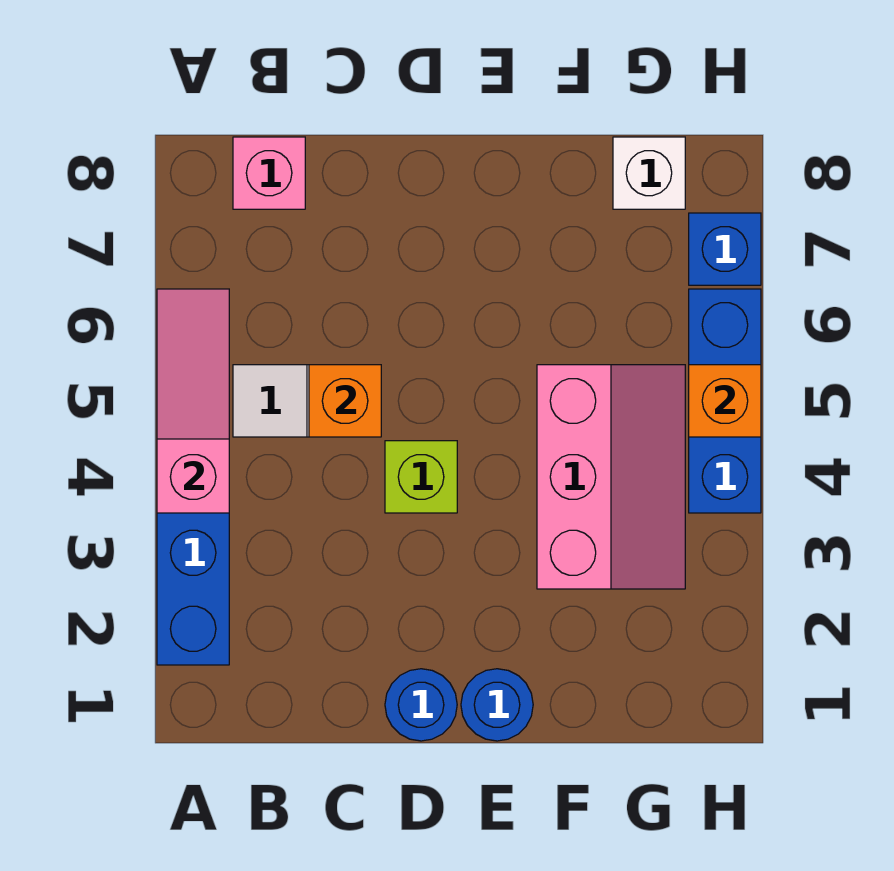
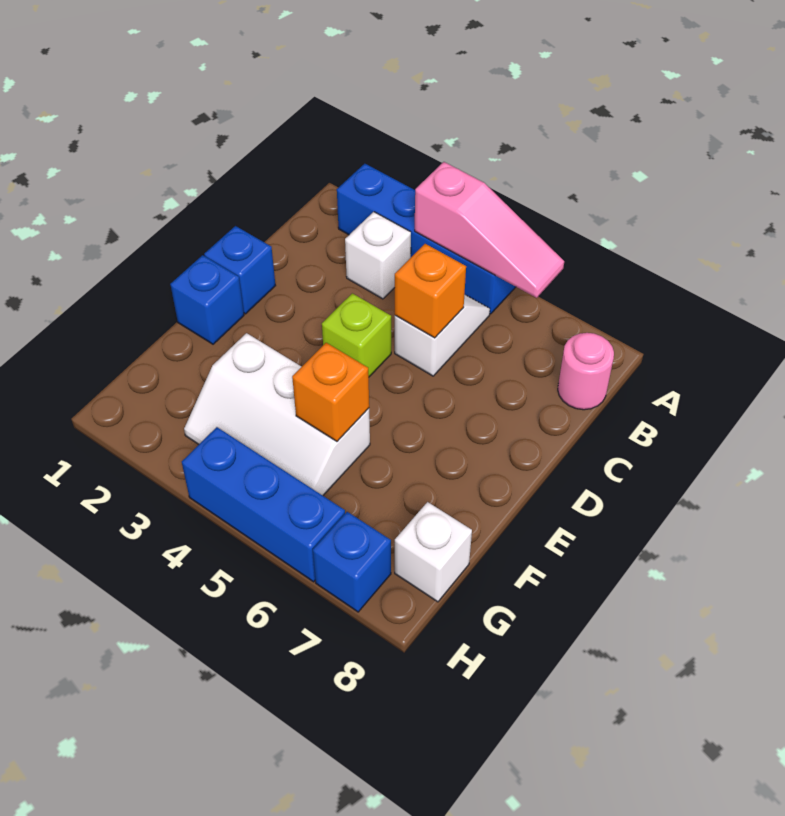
none -> white 1x1 brick [345,212,411,299]
pink 1x1 brick [233,137,305,209] -> pink 1x1 round brick [558,333,614,410]
blue 1x1 round brick [385,669,457,741] -> blue 1x1 brick [204,226,276,314]
blue 1x1 round brick [461,669,533,741] -> blue 1x1 brick [170,255,244,344]
pink 2x3 slope [537,365,685,589] -> white 2x3 slope [184,333,370,496]
orange 1x1 brick [689,365,761,437] -> orange 1x1 brick moved to [292,343,369,441]

